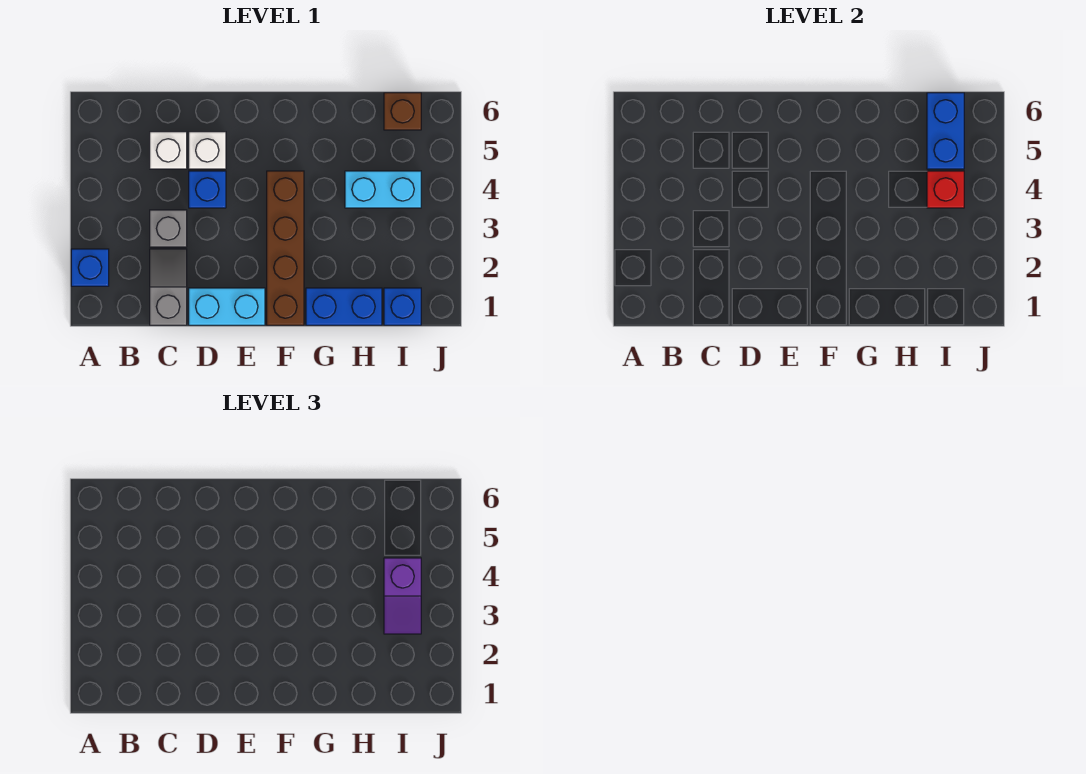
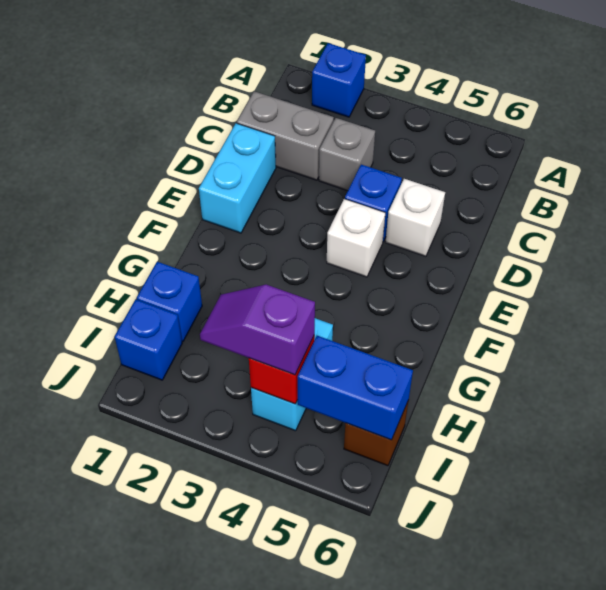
grey 1x2 slope [150,249,187,325] -> grey 1x2 brick [237,91,334,180]
white 1x1 brick [150,132,187,169] -> white 1x1 brick moved to [327,199,385,277]
brown 1x4 brick [267,171,304,325] -> none
blue 1x2 brick [306,288,382,325] -> blue 1x1 brick [137,262,202,341]

